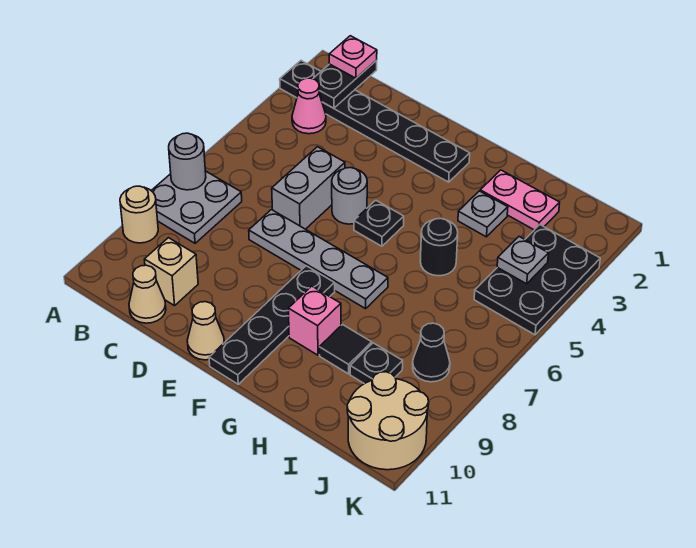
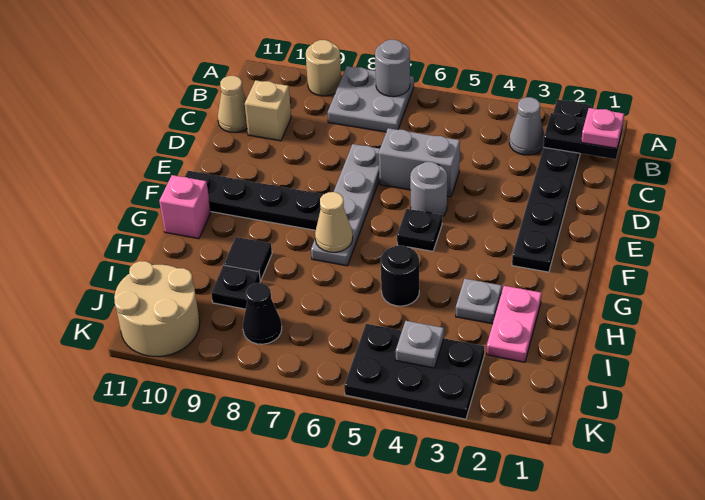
pink 1x1 cone [292,78,326,134] -> grey 1x1 cone [509,97,544,155]
tan 1x1 cone [187,302,224,360] -> tan 1x1 cone moved to [315,192,353,252]
pink 1x1 brick [288,286,341,355] -> pink 1x1 brick moved to [159,175,211,239]

